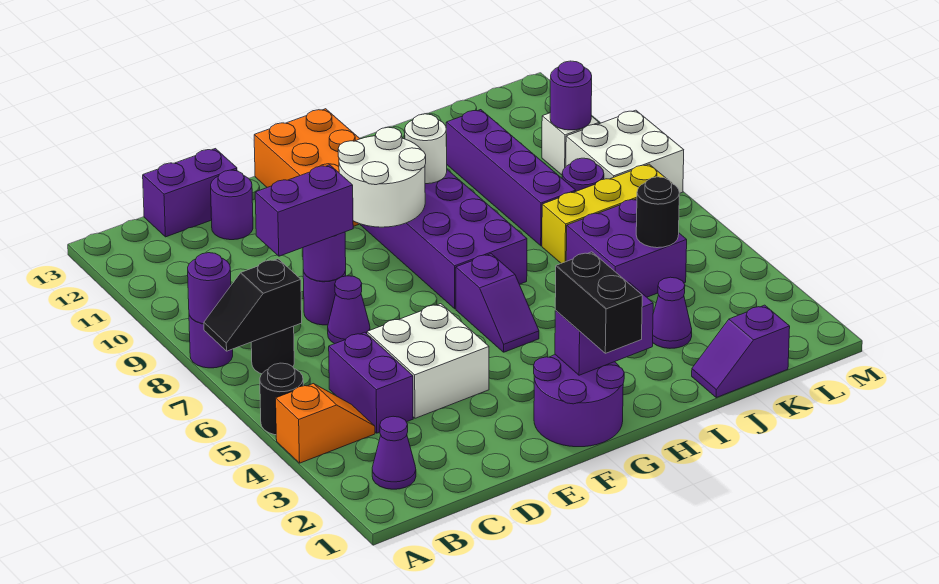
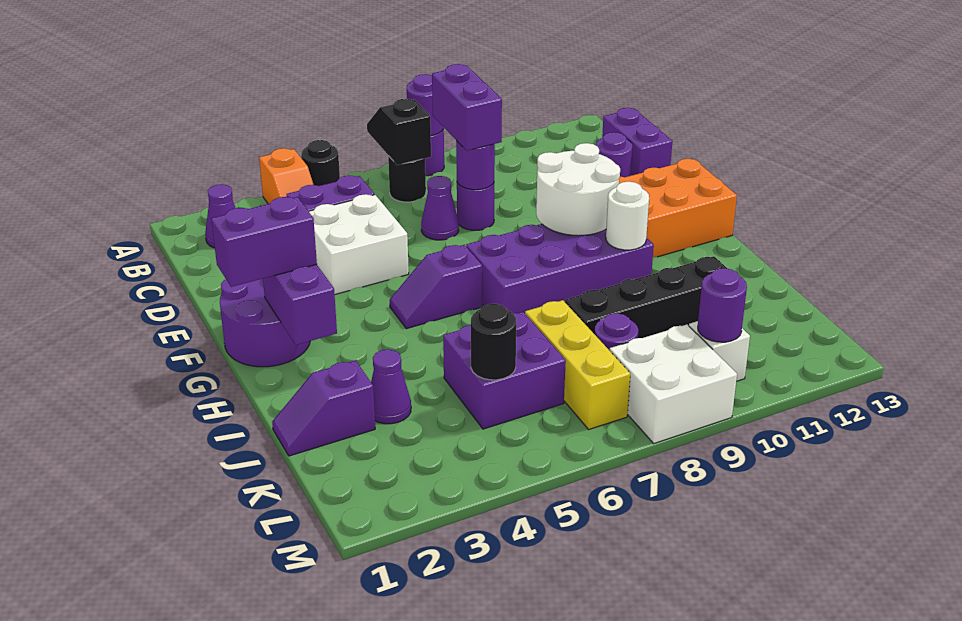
black 1x2 brick [555,252,642,353] -> purple 1x2 brick [211,197,317,287]
purple 1x2 slope [692,305,790,398] -> purple 1x2 slope turned to [272,360,375,456]
purple 1x4 brick [446,110,576,246] -> black 1x4 brick [565,256,728,338]

